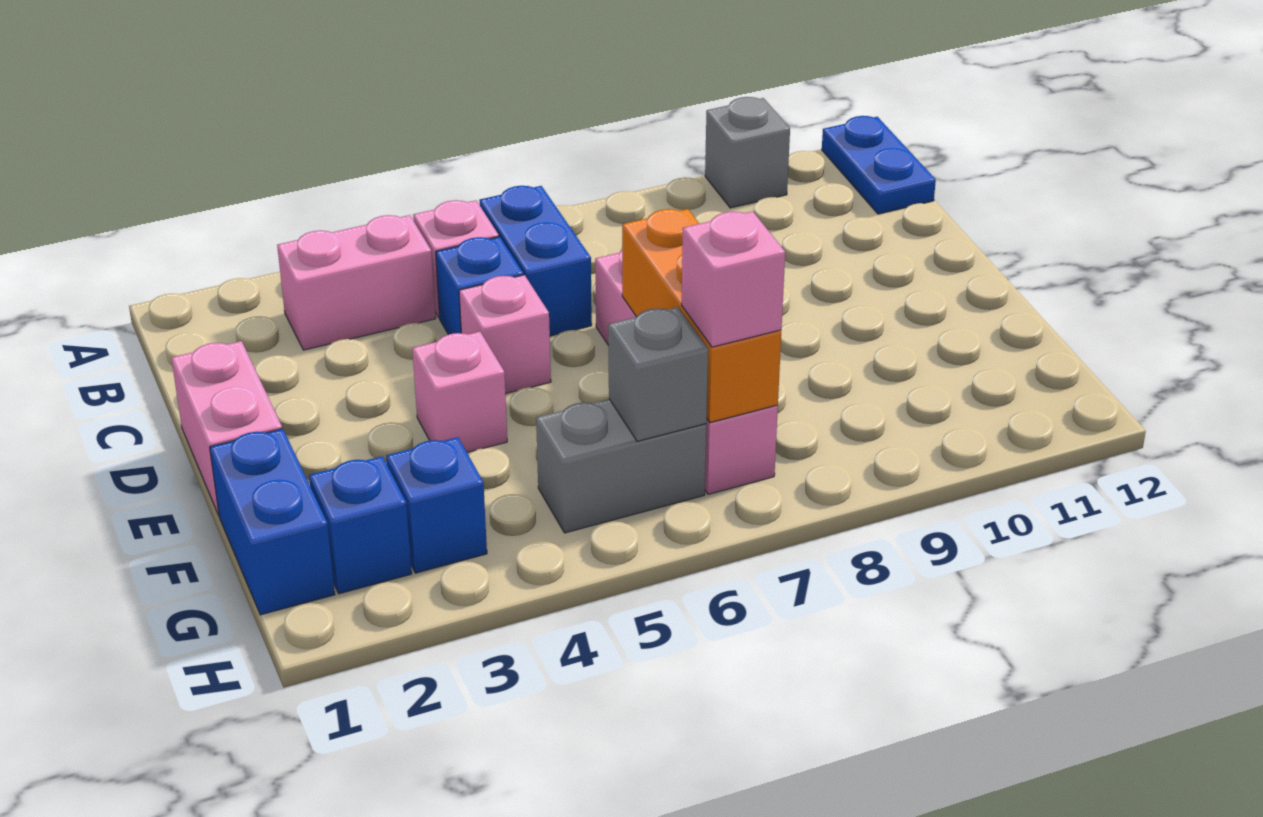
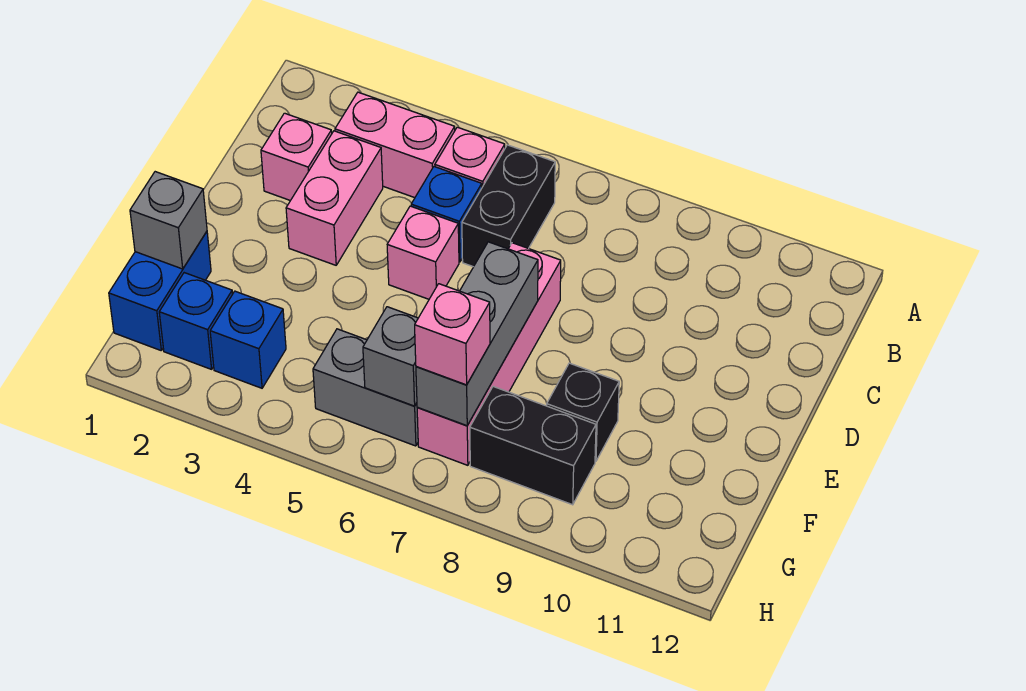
grey 1x1 brick [705,97,790,208] -> grey 1x1 brick moved to [130,172,207,269]
blue 1x2 plate [822,116,936,214] -> none
blue 1x2 brick [479,186,592,336] -> black 1x2 brick [462,145,555,267]
pink 1x2 brick [171,341,282,515] -> pink 1x2 brick moved to [286,131,383,265]
pink 1x1 brick [412,332,507,452] -> pink 1x1 brick moved to [261,113,332,201]
orange 1x3 brick [622,209,781,423] -> grey 1x3 brick [416,242,538,426]
none -> black 1x1 brick [547,363,619,461]
none -> black 1x2 brick [470,387,596,505]

